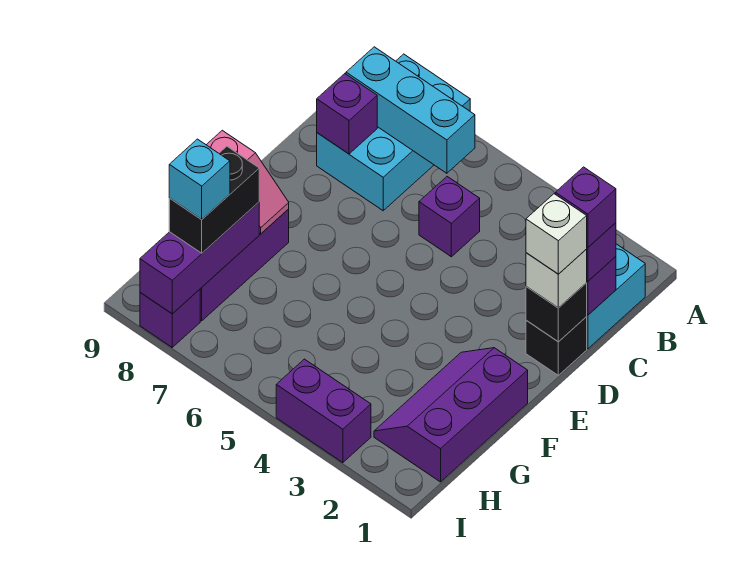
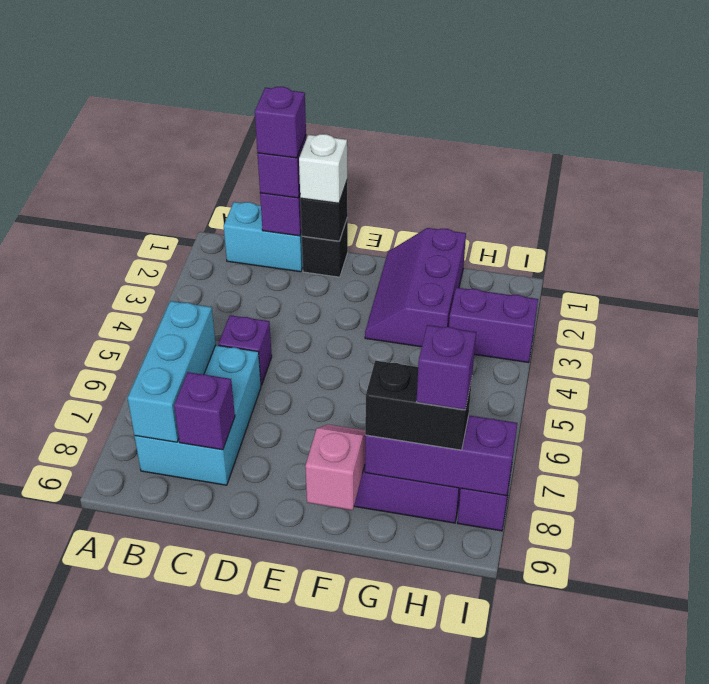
cyan 2x3 brick [317,54,470,211] -> cyan 2x3 brick turned to [135,345,261,485]
white 1x1 brick [526,194,587,274] -> none
purple 2x3 slope [374,348,528,482] -> purple 2x3 slope turned to [365,228,466,347]
cyan 1x1 brick [169,139,230,220] -> purple 1x1 brick [417,325,476,410]
purple 1x2 brick [276,359,371,463] -> purple 1x2 brick turned to [449,288,538,363]

